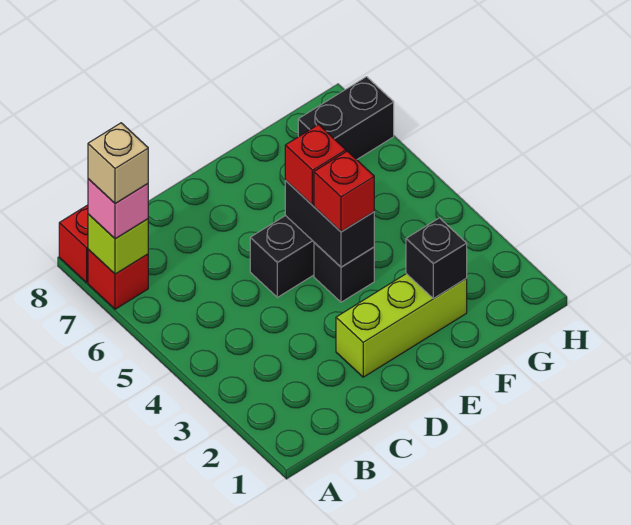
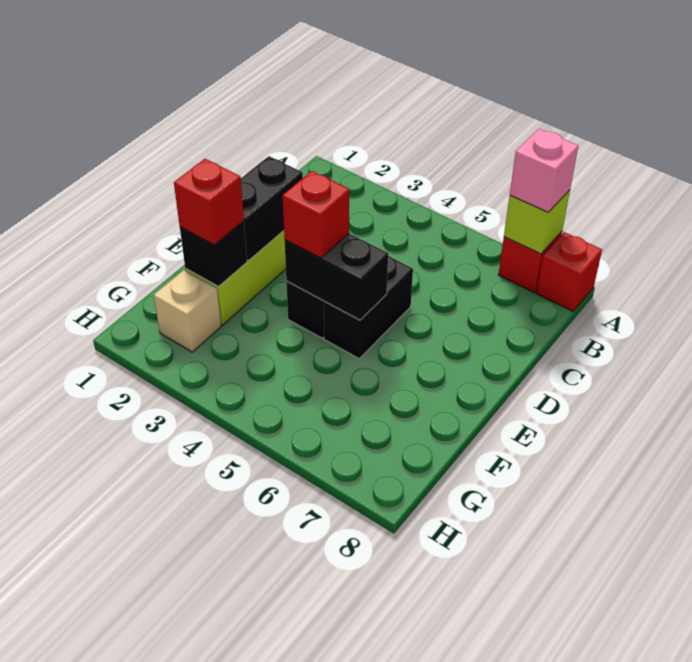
tan 1x1 brick [88,123,148,204] -> tan 1x1 brick moved to [154,270,221,352]
red 1x1 brick [285,125,346,205] -> red 1x1 brick moved to [174,159,244,245]
black 1x2 brick [298,77,394,160] -> black 1x2 brick moved to [241,156,303,260]

